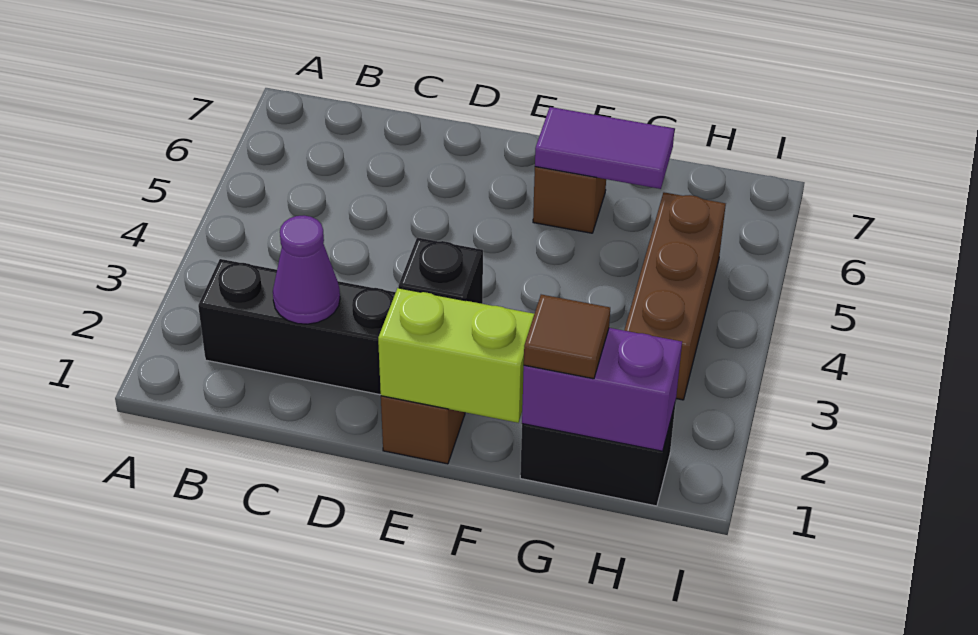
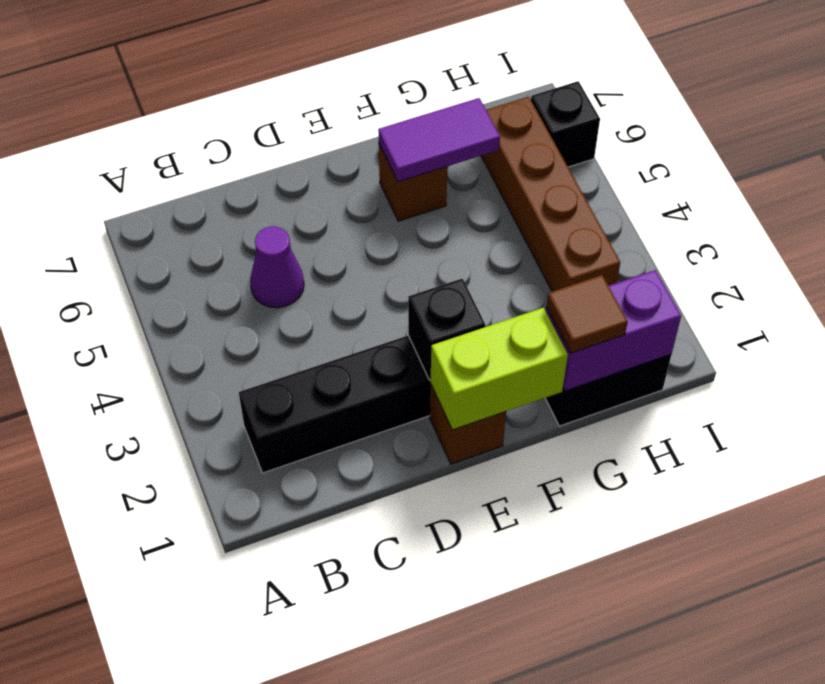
purple 1x1 cone [273,216,340,324] -> purple 1x1 cone moved to [250,226,304,308]
brown 1x3 brick [624,192,726,400] -> brown 1x4 brick [481,97,620,292]
none -> black 1x1 brick [531,81,600,167]

